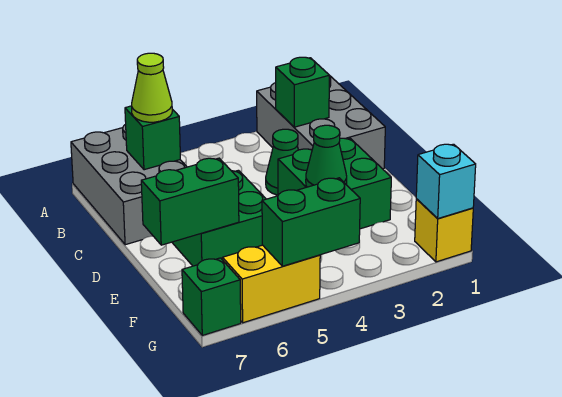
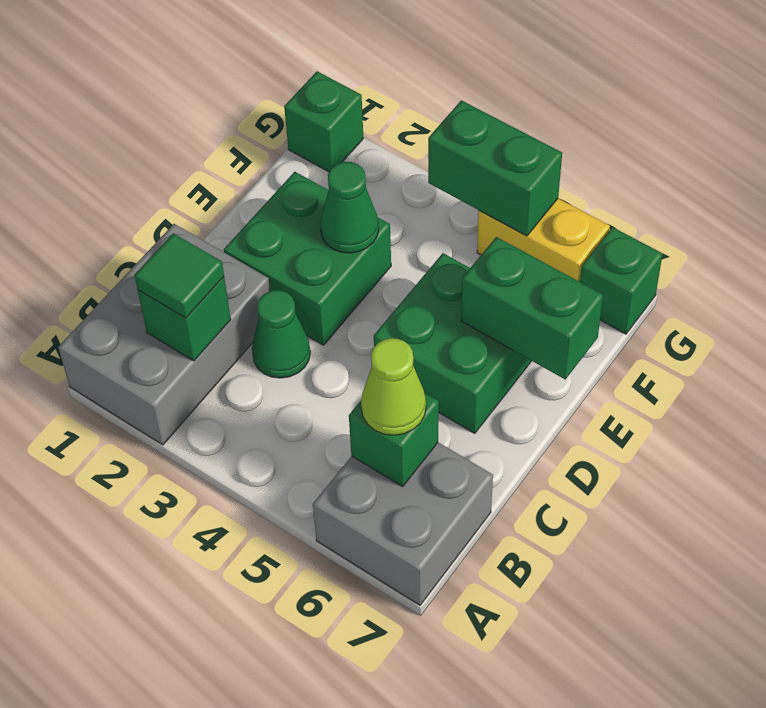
grey 2x3 brick [71,124,187,245] -> grey 2x2 brick [313,442,493,605]
none -> green 1x1 tile [134,233,224,318]
yellow 1x1 brick [415,199,473,262] -> green 1x1 brick [284,71,363,172]
cyan 1x1 brick [416,144,476,218] -> none

